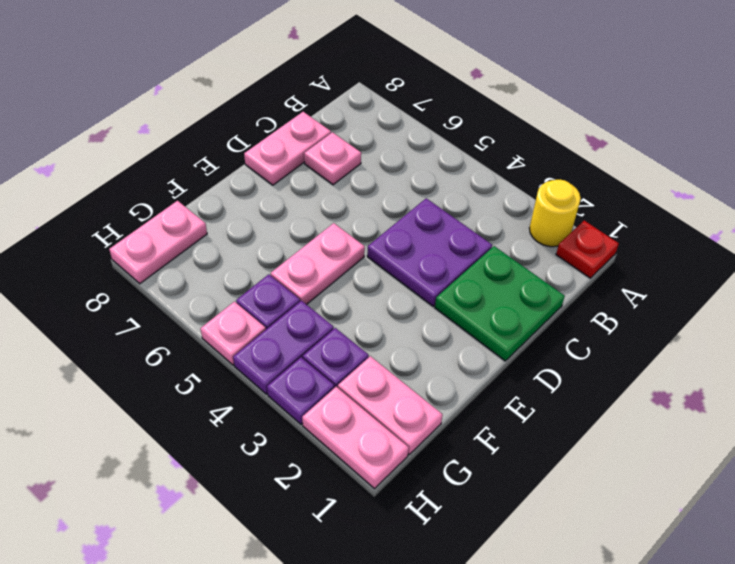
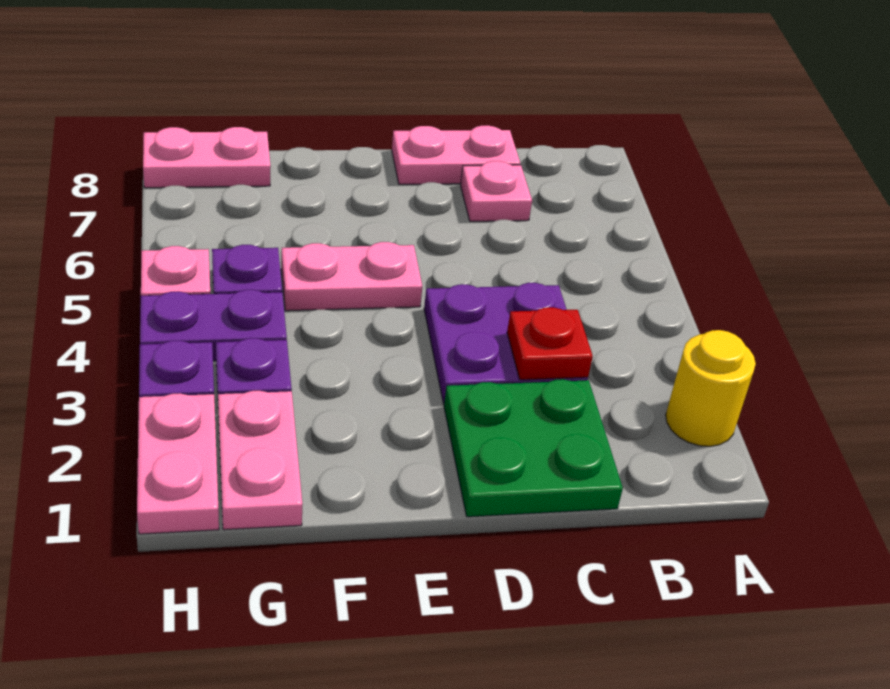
red 1x1 plate [556,221,619,278] -> red 1x1 plate moved to [507,307,593,380]

